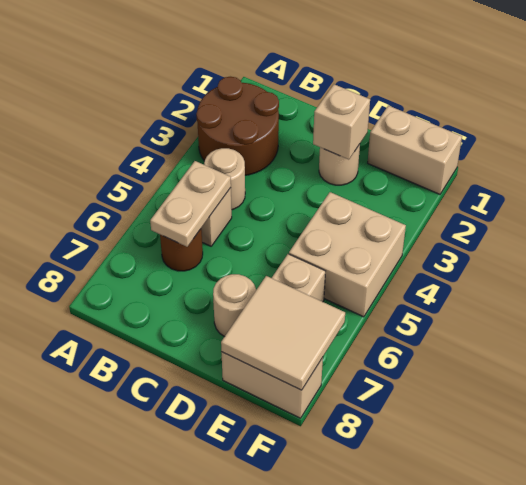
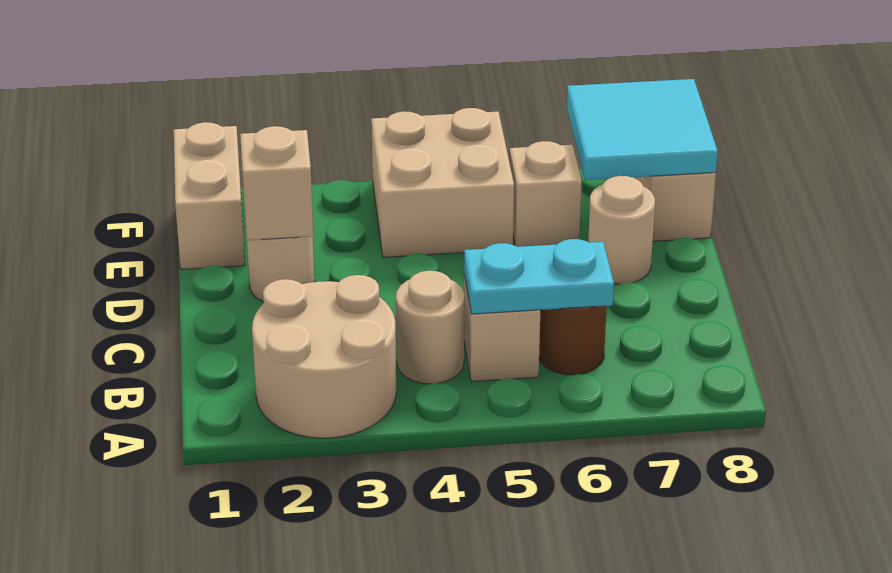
brown 2x2 round brick [196,77,279,175] -> tan 2x2 round brick [252,275,396,438]
tan 1x2 plate [150,161,231,247] -> cyan 1x2 plate [464,239,614,314]
tan 2x2 tile [221,276,345,390] -> cyan 2x2 tile [567,79,718,180]

